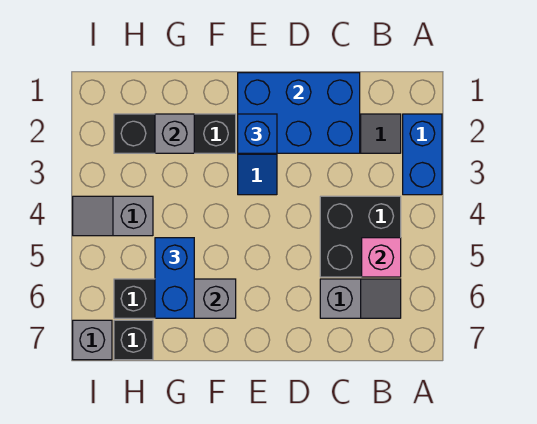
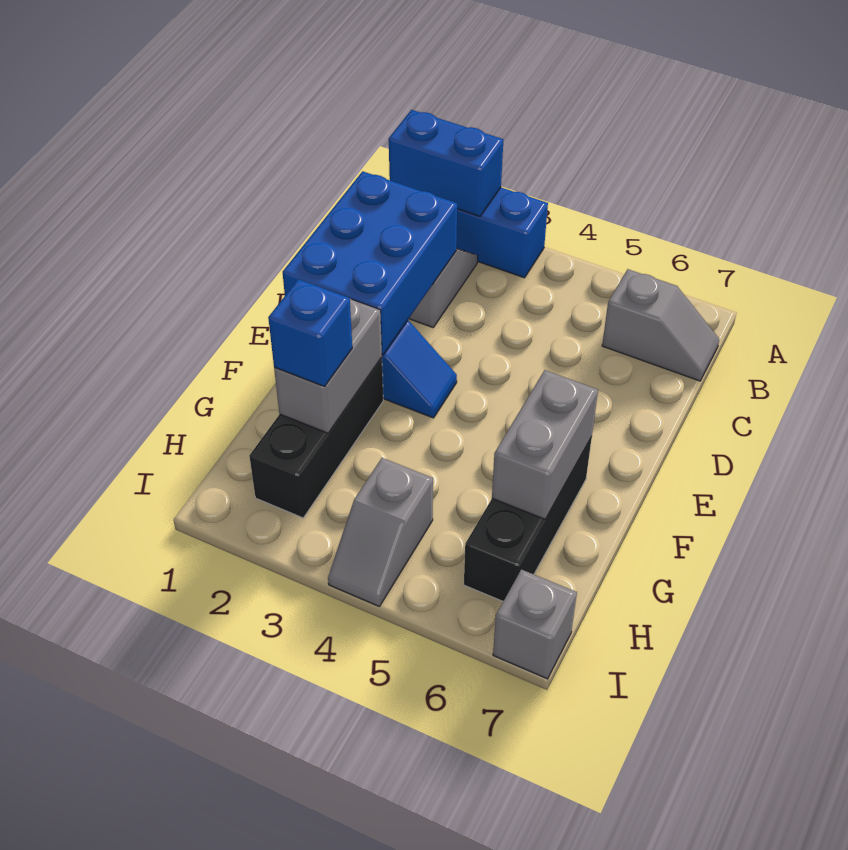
black 2x2 brick [320,196,401,277] -> none
pink 1x1 brick [362,238,401,277] -> none
grey 1x2 slope [320,279,401,318] -> grey 1x2 slope turned to [602,269,719,381]
blue 1x1 brick [238,114,277,153] -> blue 1x1 brick moved to [268,279,352,387]
grey 1x1 brick [155,114,194,153] -> grey 1x2 brick [274,299,382,433]
blue 1x2 brick [155,238,194,318] -> blue 1x2 brick moved to [389,110,503,216]
black 1x1 brick [114,320,153,360] -> none

